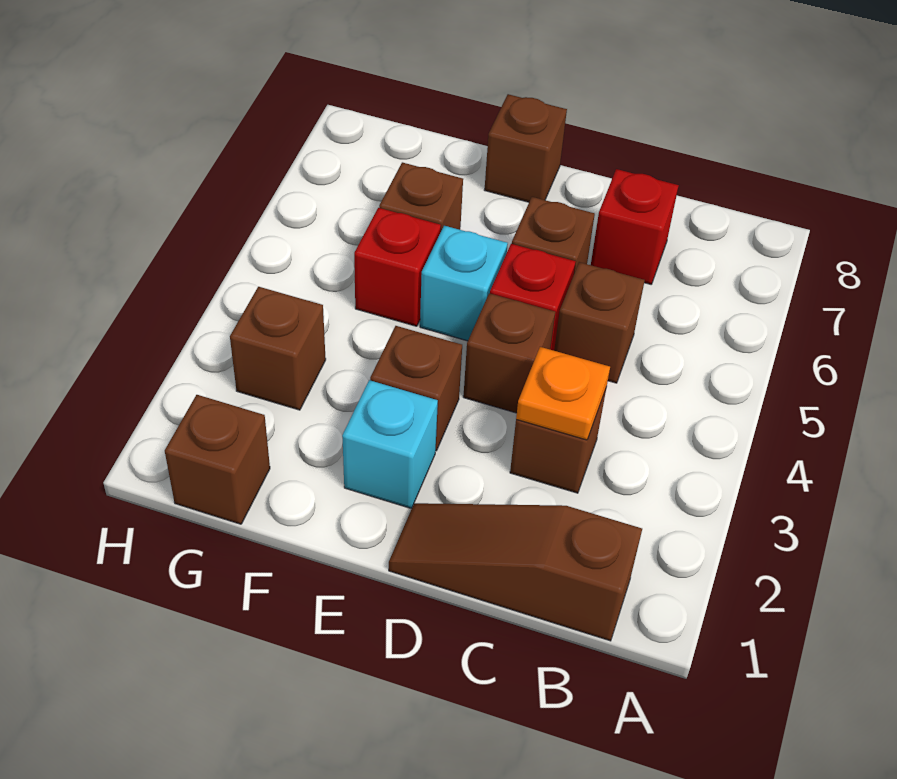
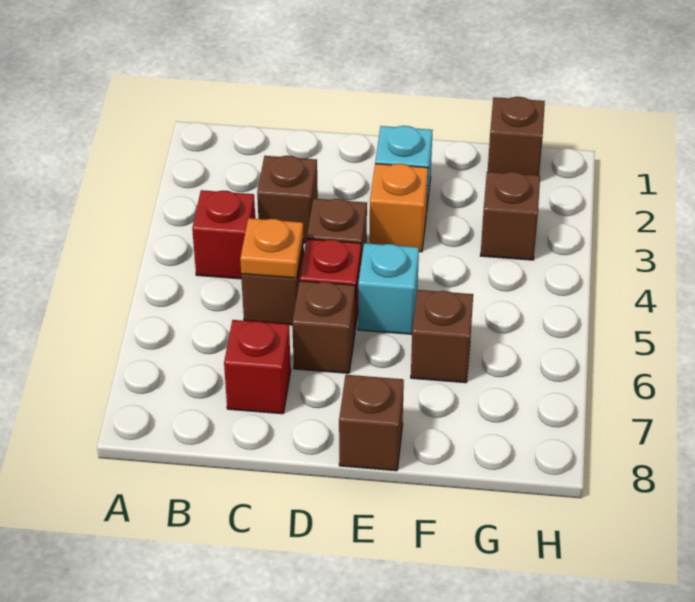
brown 1x3 slope [389,503,642,641] -> none
orange 1x1 plate [516,347,610,440] -> orange 1x1 plate moved to [240,218,304,278]
brown 1x1 brick [370,326,462,451] -> orange 1x1 brick [370,164,428,252]
red 1x1 brick [354,208,441,326] -> red 1x1 brick moved to [192,190,255,279]

